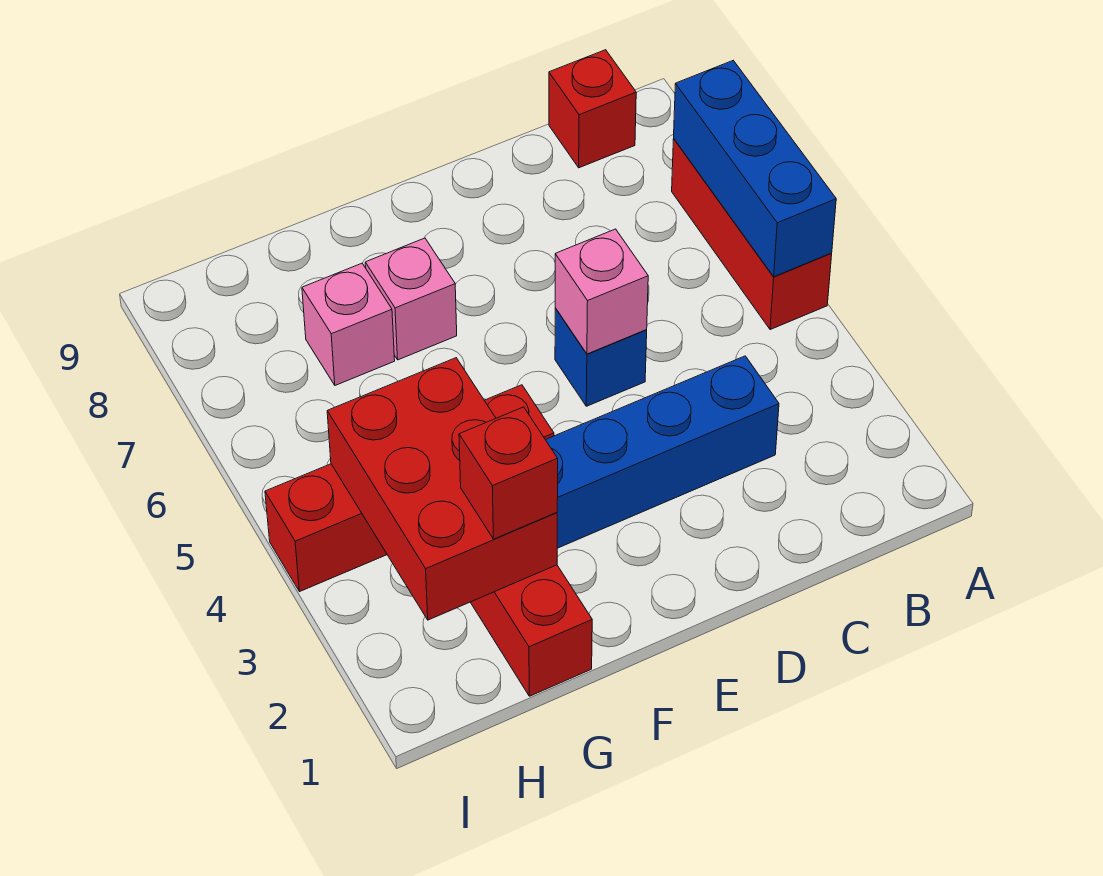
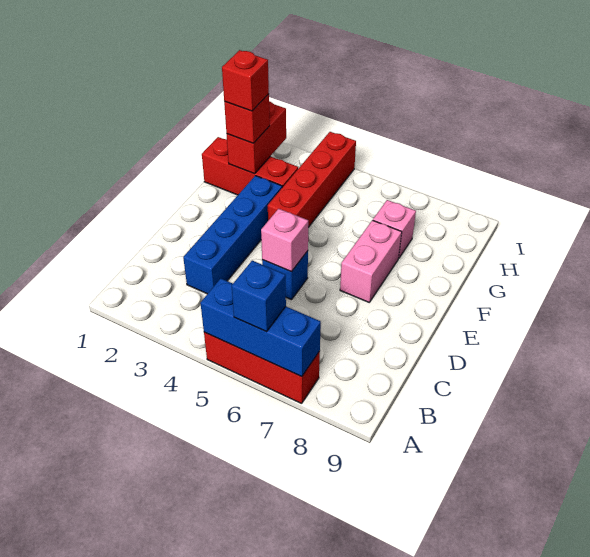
none -> blue 1x1 brick [232,261,286,332]
red 1x1 brick [549,50,636,168] -> red 1x1 brick moved to [222,50,269,111]
pink 1x1 brick [365,238,457,360] -> pink 1x2 brick [340,220,402,302]
red 2x3 brick [327,358,557,620] -> red 1x2 brick [227,101,286,174]

